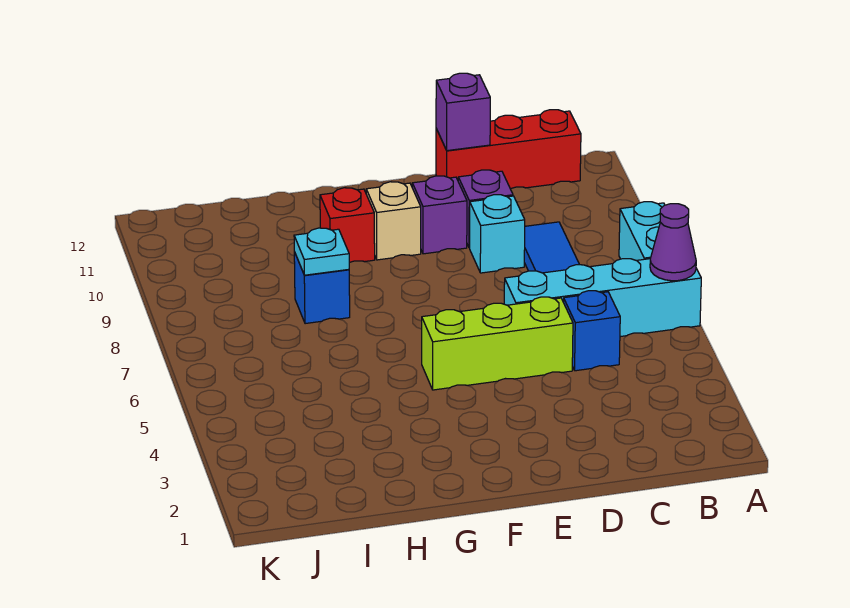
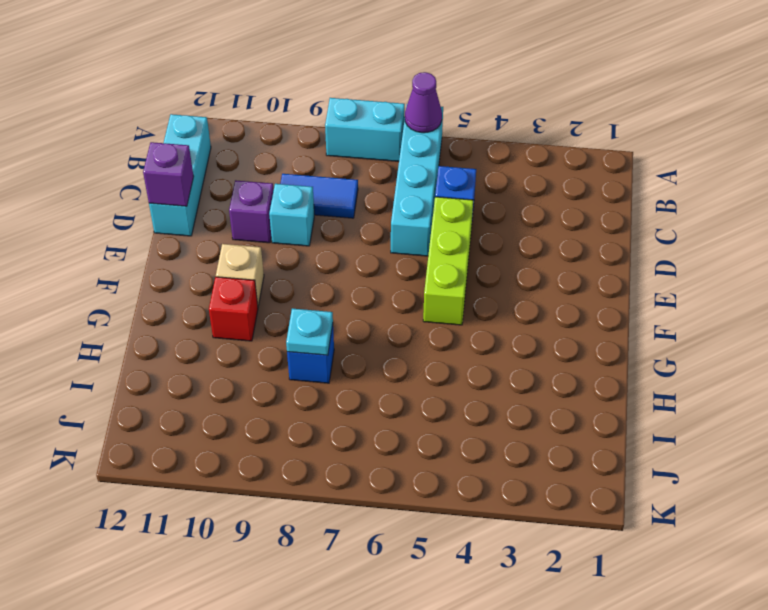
red 1x3 brick [436,110,581,189] -> cyan 1x3 brick [149,114,211,236]
purple 1x1 brick [412,176,467,254] -> none

